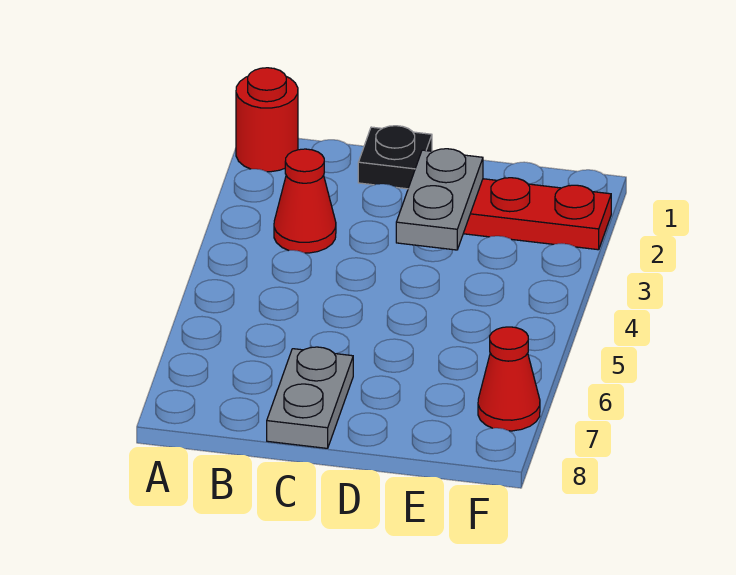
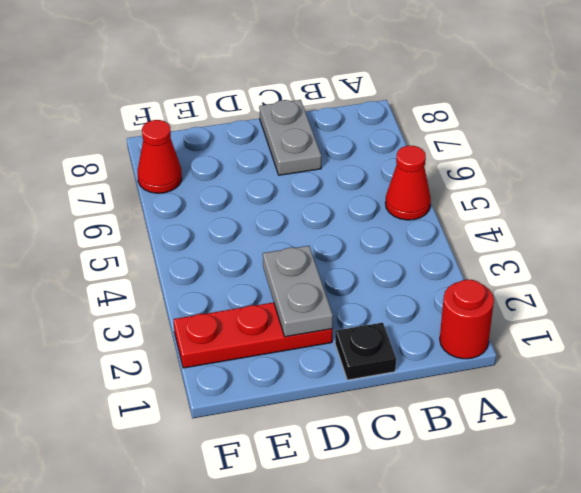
red 1x1 cone [274,149,336,253] -> red 1x1 cone moved to [385,146,431,220]

